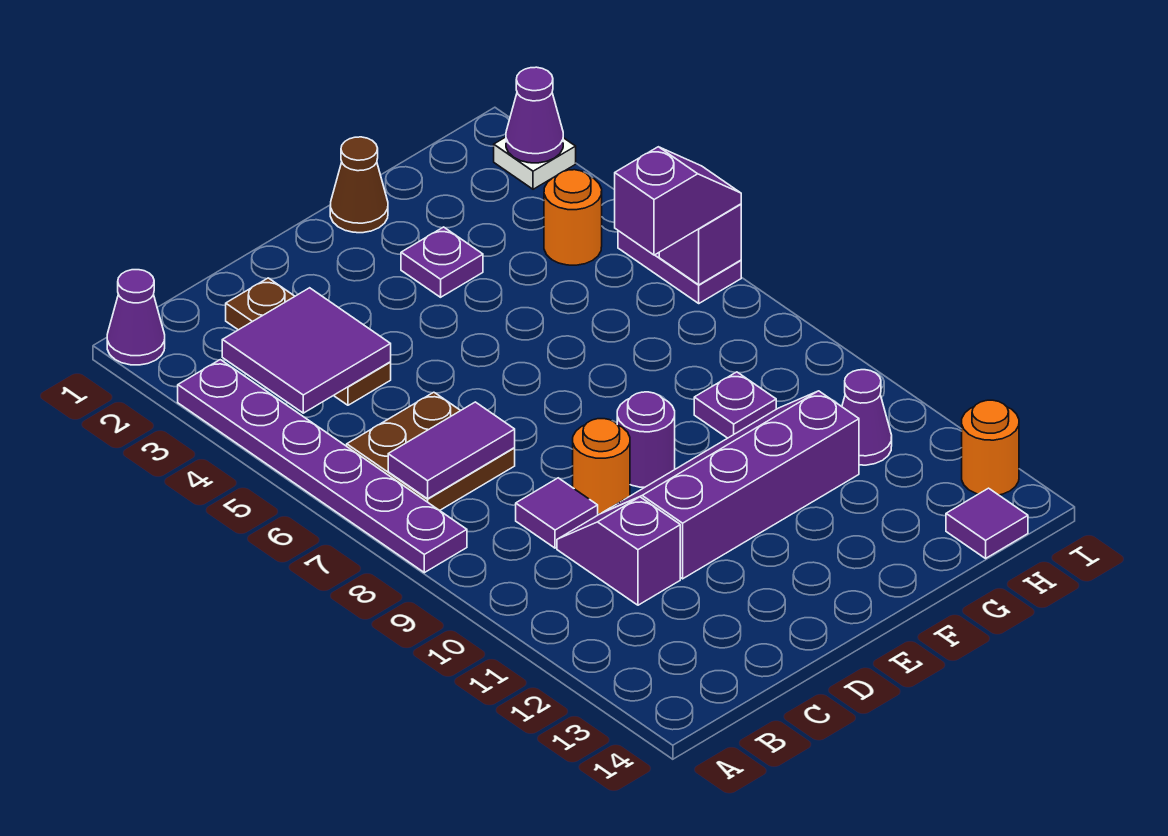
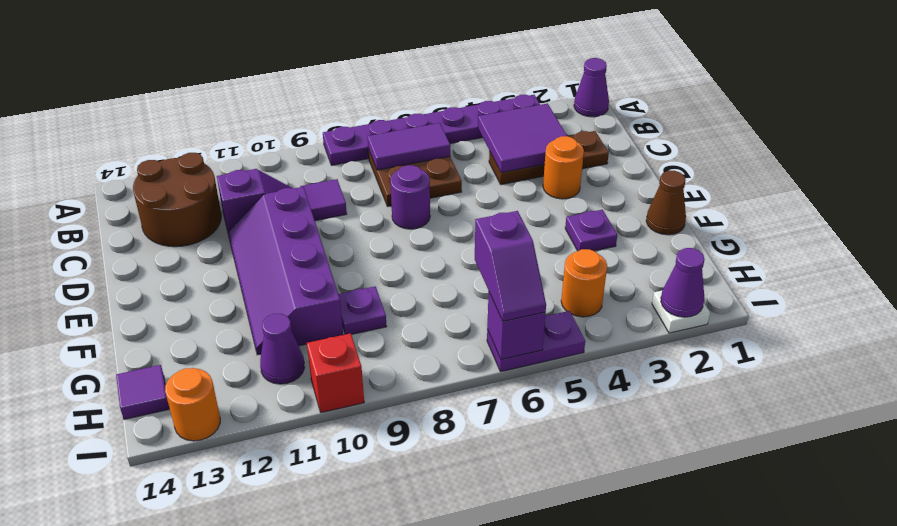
purple 1x2 tile [388,402,515,499] -> purple 1x2 tile turned to [368,123,450,170]
none -> brown 2x2 round brick [133,153,221,247]
orange 1x1 round brick [573,419,630,514] -> orange 1x1 round brick moved to [543,136,584,199]
purple 2x4 slope [604,391,859,579] -> purple 2x4 slope turned to [228,187,343,355]
purple 1x1 round brick [617,392,675,487] -> purple 1x1 round brick moved to [390,165,430,229]
none -> red 1x1 brick [307,333,364,413]

